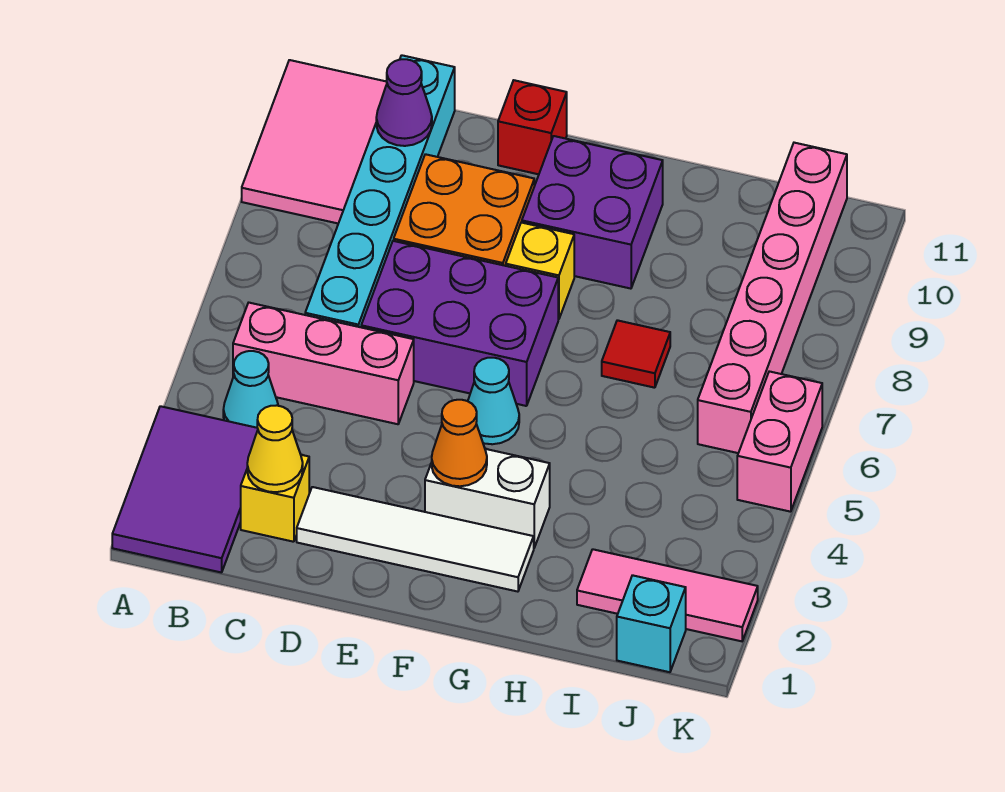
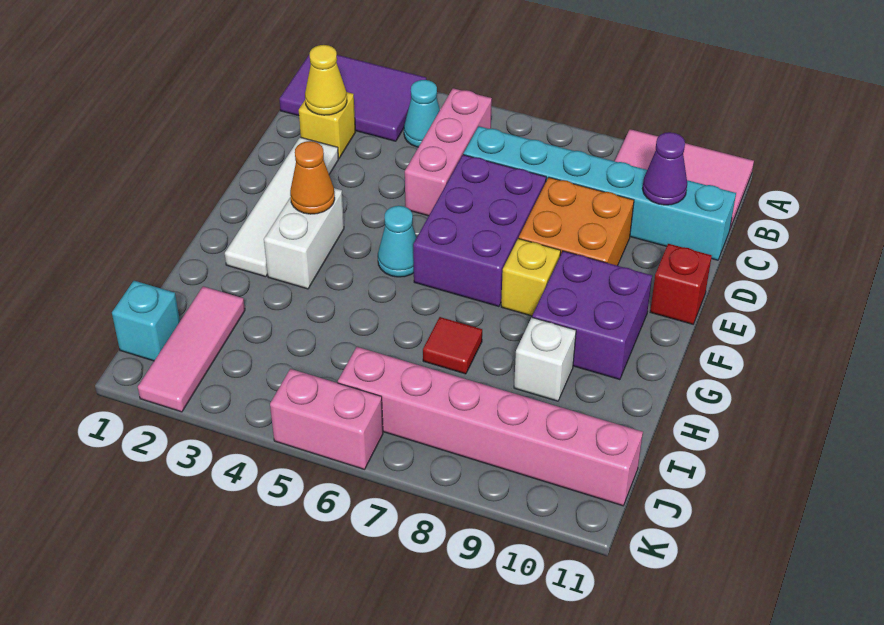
none -> white 1x1 brick [514,318,576,401]

